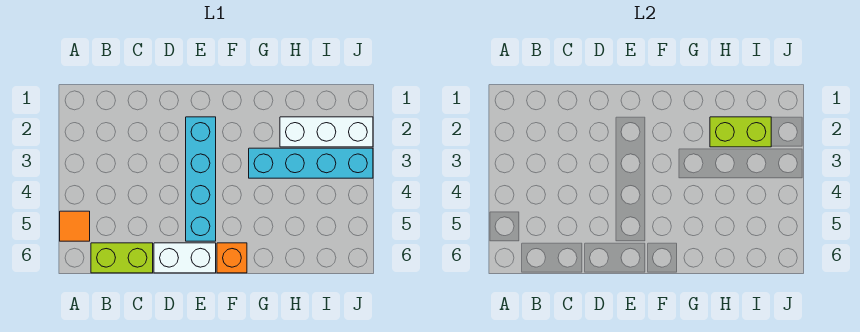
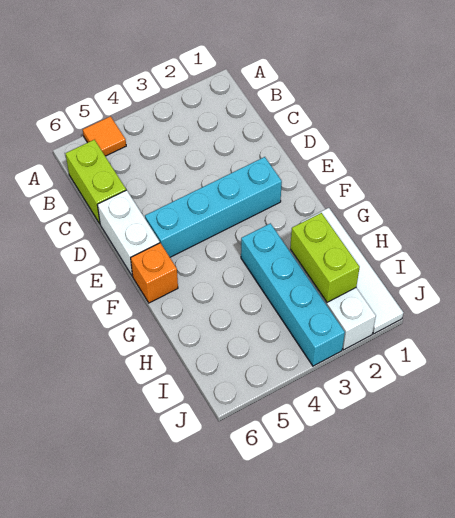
none -> white 1x4 tile [301,208,403,334]

